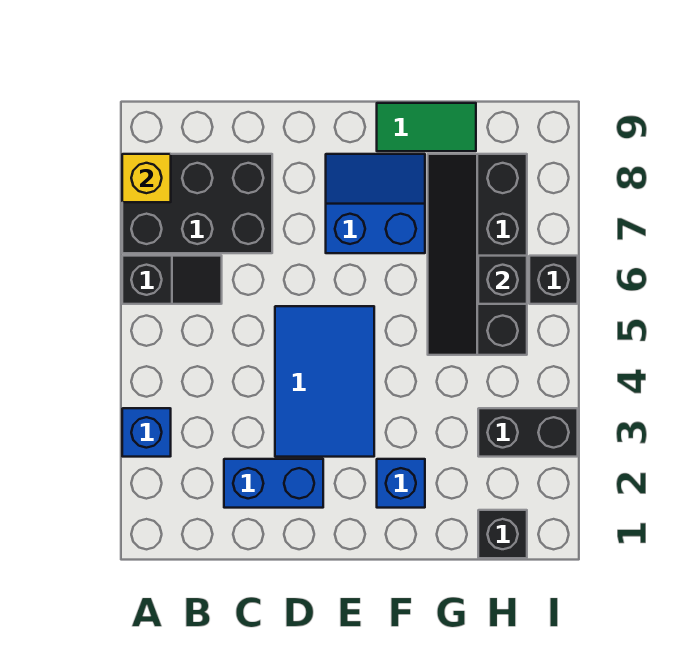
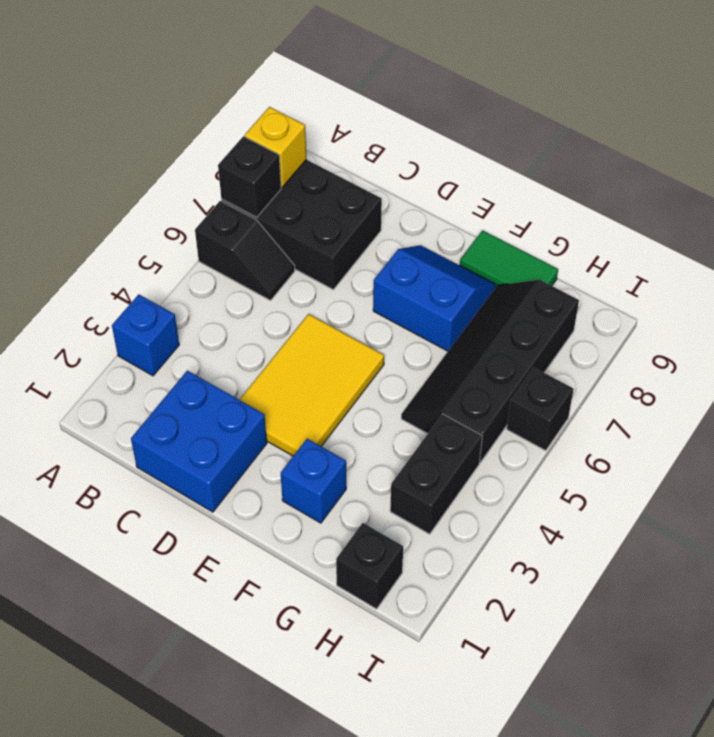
blue 1x2 brick [224,459,323,508] -> blue 2x2 brick [131,371,267,512]
blue 2x3 tile [275,306,374,457] -> yellow 2x3 tile [239,314,384,456]
black 1x2 brick [478,408,578,457] -> black 1x2 brick turned to [390,414,482,534]
black 1x1 brick [478,256,527,304] -> black 1x1 brick moved to [218,136,281,217]

